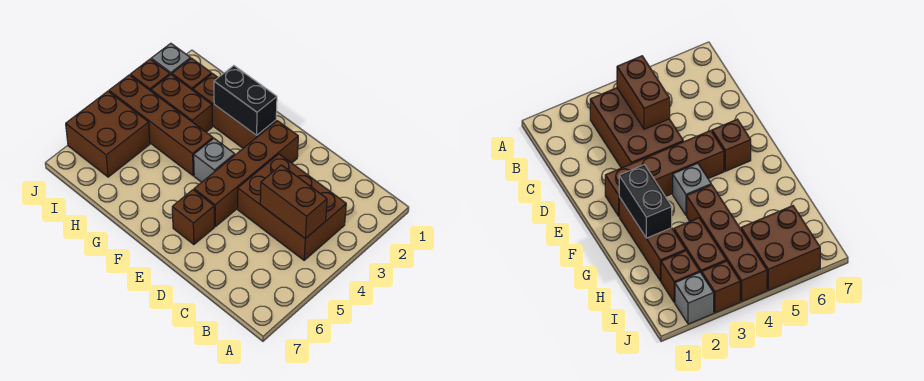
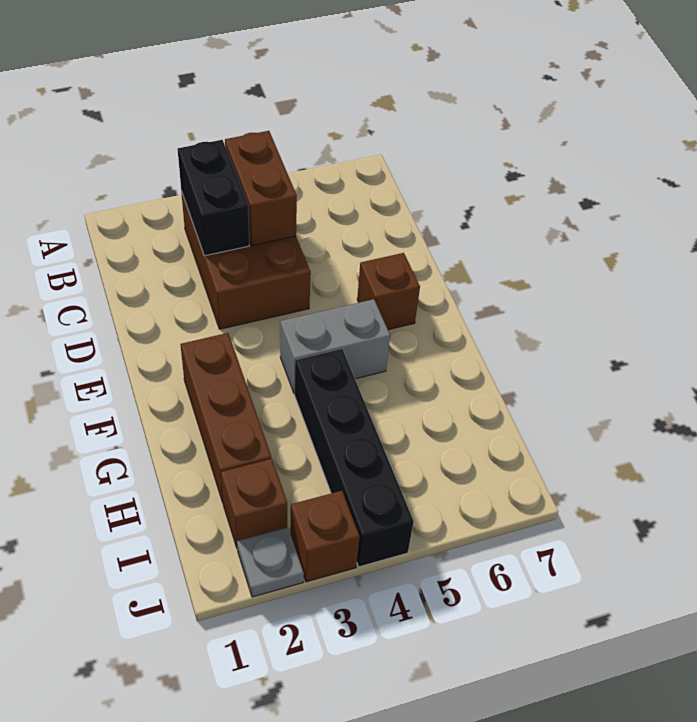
brown 1x4 brick [194,121,298,227] -> none
black 1x2 brick [214,66,277,135] -> black 1x2 brick moved to [178,140,249,256]
grey 1x1 brick [194,138,235,182] -> grey 1x2 brick [280,299,390,394]
brown 1x4 brick [109,75,213,176] -> black 1x4 brick [295,349,414,567]
brown 1x2 brick [151,74,212,132] -> none
brown 2x2 brick [66,91,150,177] -> none
grey 1x1 brick [151,43,191,75] -> grey 1x1 plate [237,527,304,597]

